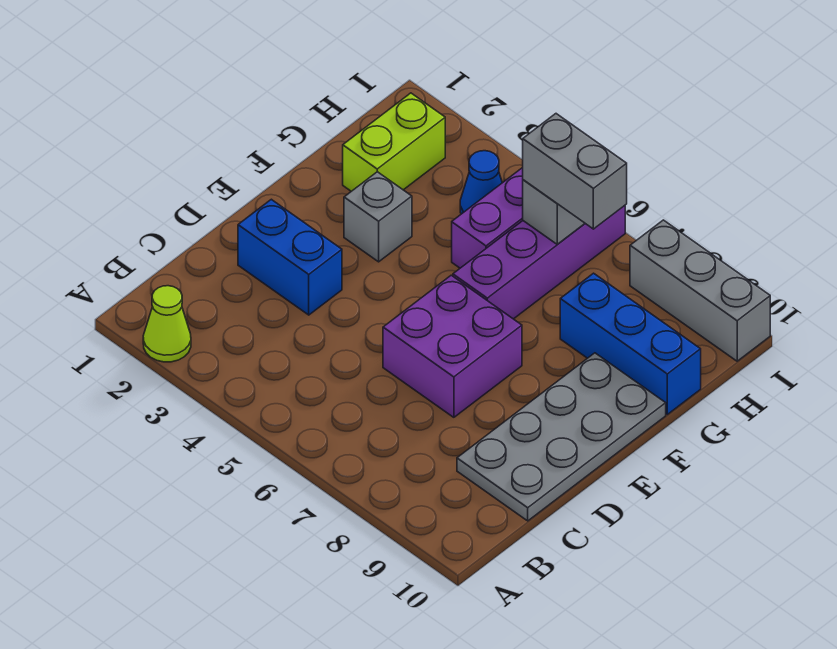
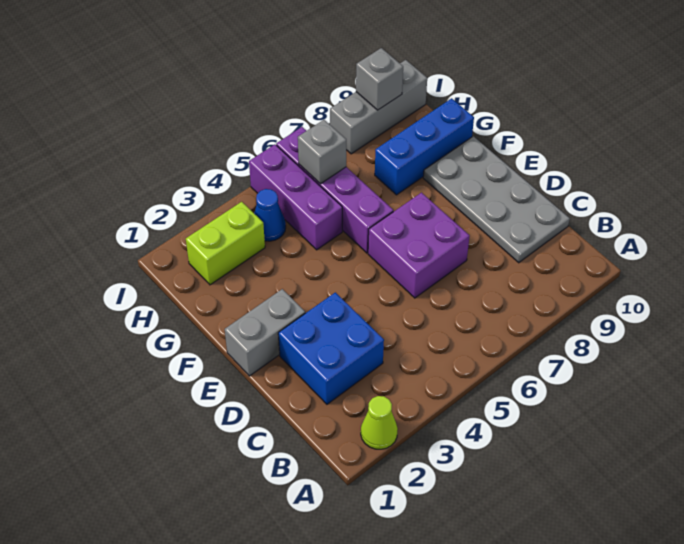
blue 1x2 brick [238,199,342,315] -> blue 2x2 brick [278,292,384,404]
grey 1x1 brick [344,172,412,262] -> grey 1x1 brick moved to [356,48,403,110]
lime 1x2 brick [343,93,445,191] -> lime 1x2 brick turned to [186,202,265,285]
grey 1x2 brick [523,114,627,229] -> grey 1x2 brick moved to [225,289,305,376]

